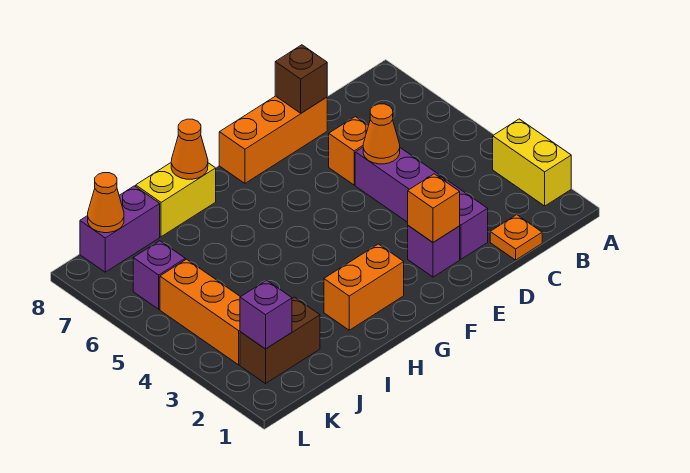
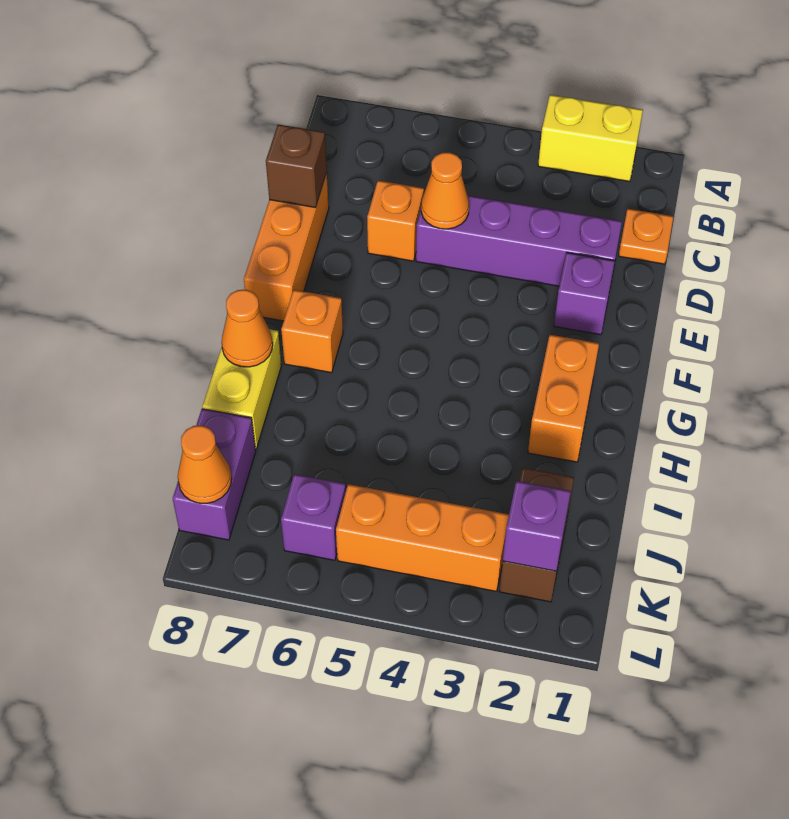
orange 1x1 brick [408,174,460,242] -> orange 1x1 brick moved to [281,290,343,373]

